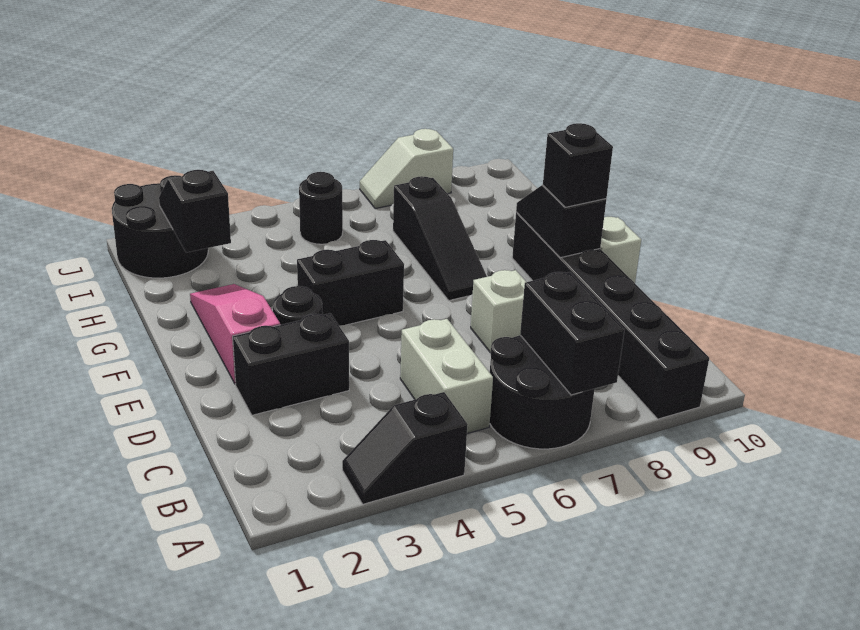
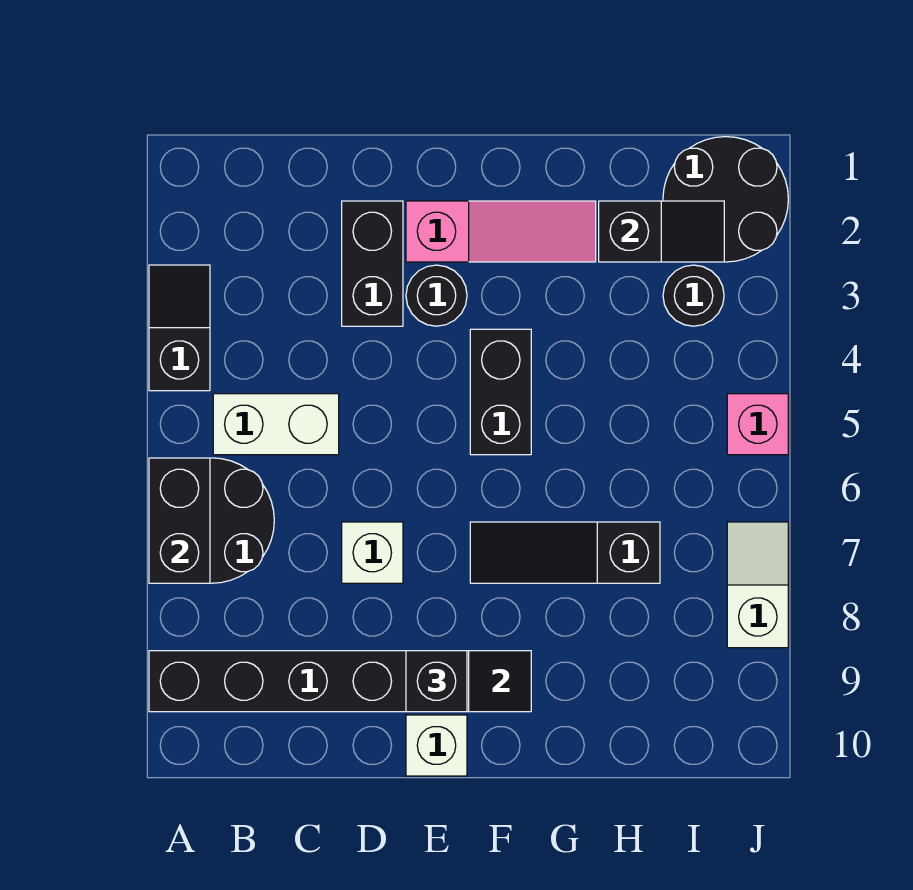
black 1x2 brick [520,272,625,395] -> black 1x2 brick turned to [149,458,210,583]
black 1x1 round brick [299,172,343,244] -> black 1x1 round brick moved to [663,265,724,326]
none -> pink 1x1 brick [727,394,788,455]

